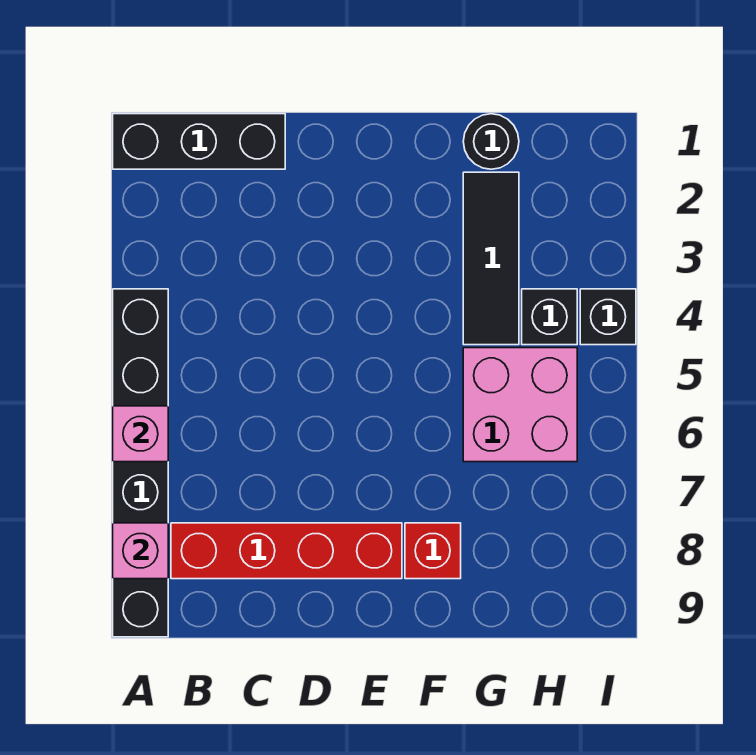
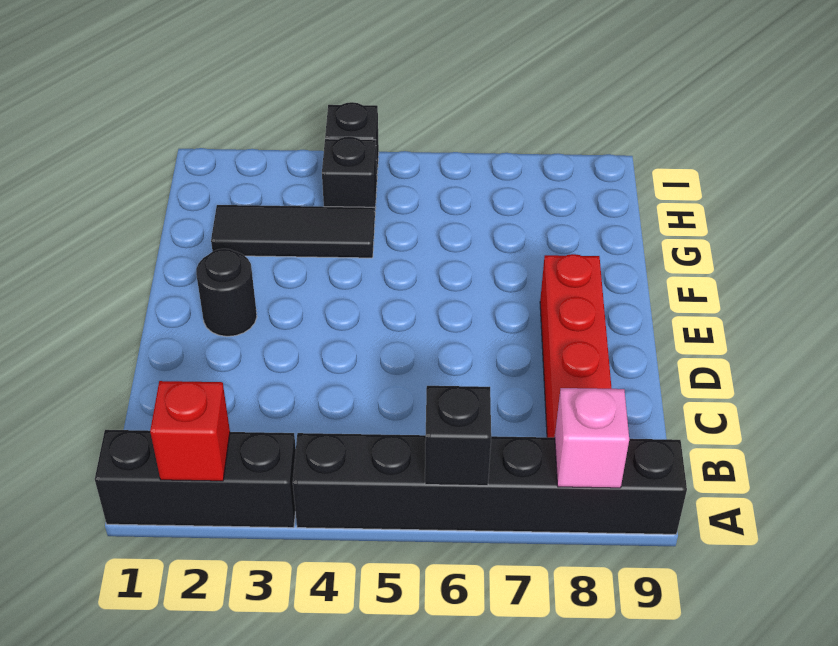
black 1x3 brick [113,114,285,169] -> black 1x3 brick turned to [95,430,296,528]
pink 1x1 brick [113,406,168,462] -> black 1x1 brick [425,386,491,486]
red 1x1 brick [405,523,461,579] -> red 1x1 brick moved to [150,381,230,481]
black 1x1 round brick [463,114,519,169] -> black 1x1 round brick moved to [196,249,257,336]
pink 2x2 brick [463,348,577,462] -> none

